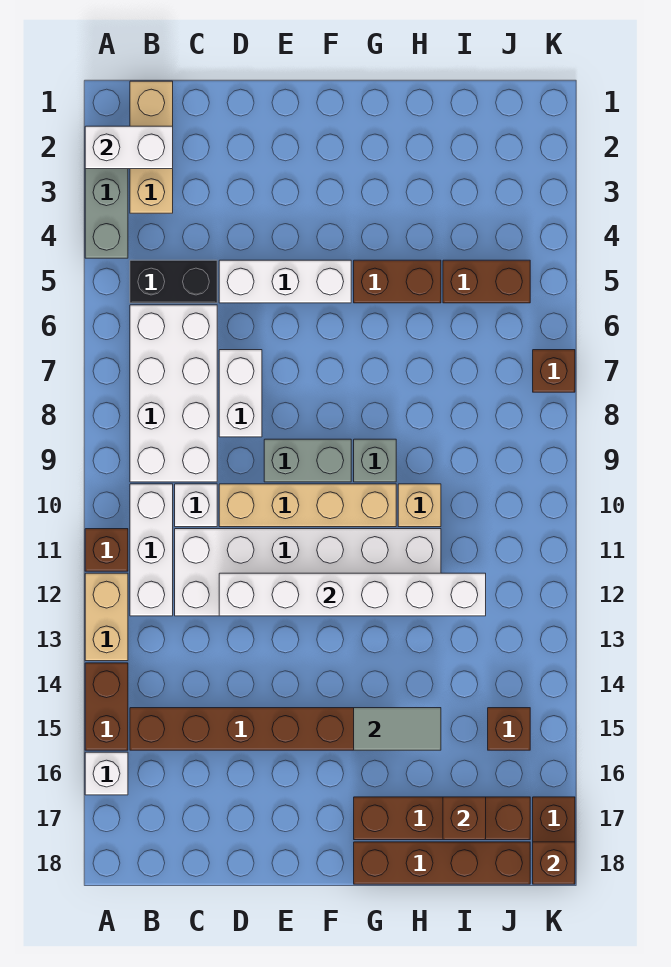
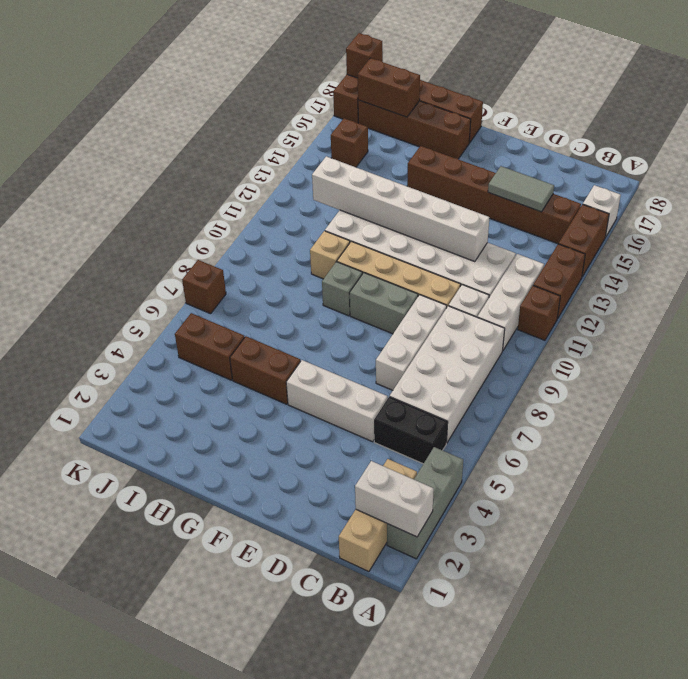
tan 1x2 brick [85,573,128,661] -> brown 1x2 brick [533,244,585,319]
white 1x2 brick [219,350,262,437] -> white 1x3 brick [376,295,447,390]
grey 1x2 tile [354,708,441,750] -> grey 1x2 tile moved to [488,166,554,212]
brown 1x1 brick [443,797,486,840] -> brown 1x2 brick [358,58,420,117]

